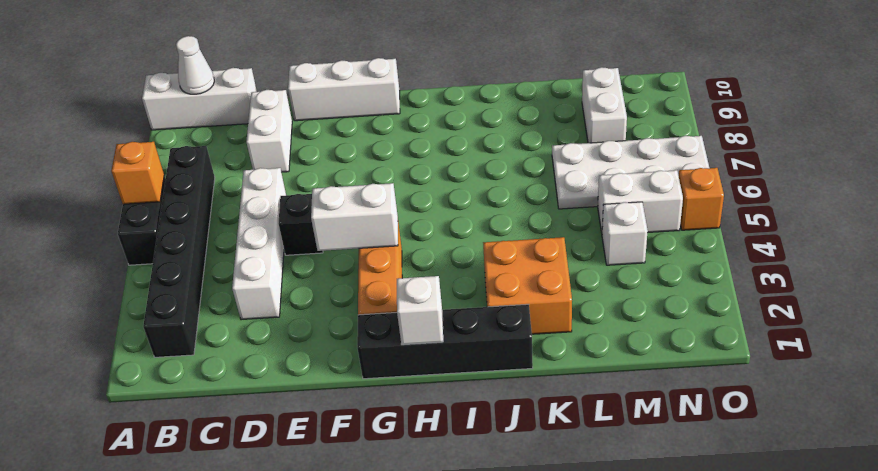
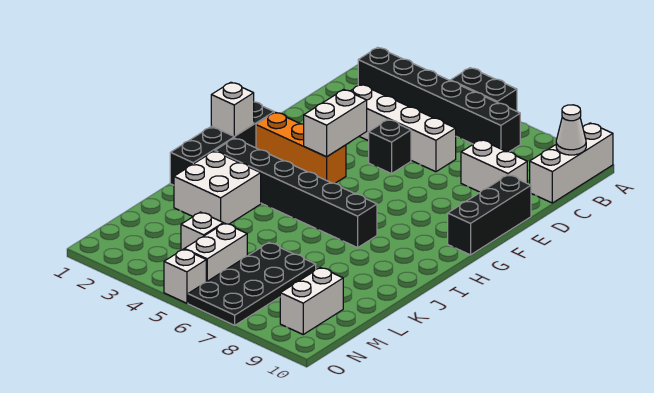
orange 1x1 brick [111,142,164,204] -> none
white 1x3 brick [288,58,400,121] -> black 1x3 brick [448,175,531,255]
none -> black 1x6 brick [215,138,377,248]
orange 2x2 brick [483,237,572,334] -> white 2x2 brick [174,151,261,224]
white 2x4 plate [552,136,709,209] -> black 2x4 plate [188,243,316,325]
white 1x2 brick [582,67,627,143] -> white 1x2 brick turned to [280,268,343,334]
orange 1x1 brick [679,168,724,230] -> white 1x1 brick [164,249,206,303]

